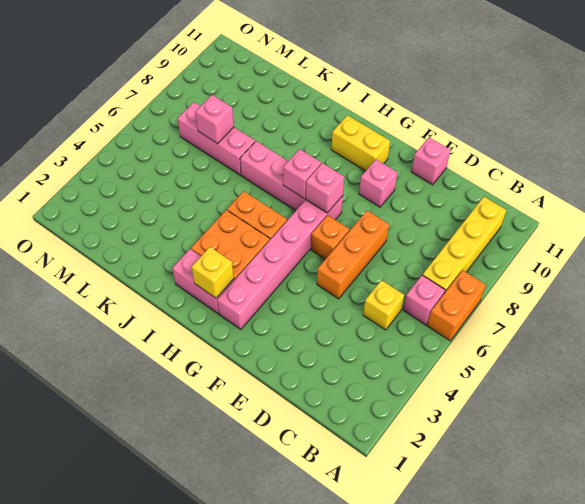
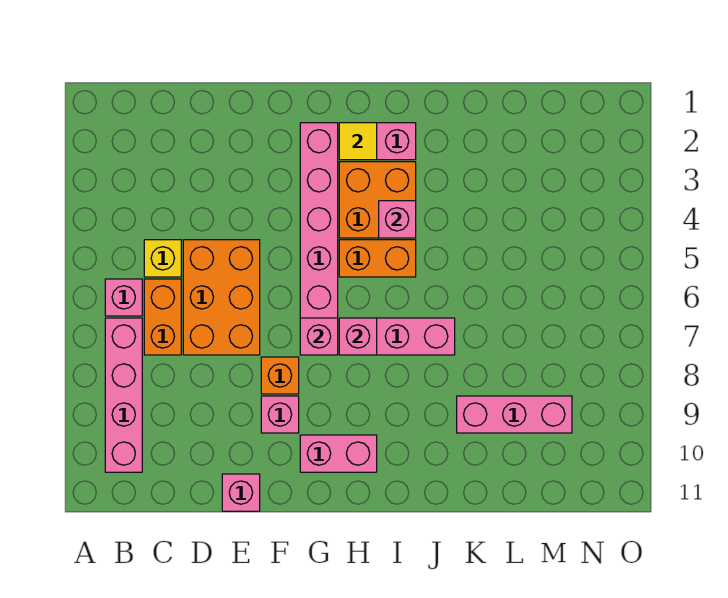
orange 1x2 brick [427,270,486,341] -> orange 1x2 brick moved to [144,279,181,355]
yellow 1x4 brick [423,197,506,292] -> pink 1x4 brick [105,318,142,472]
orange 1x3 brick [317,211,389,299] -> orange 2x3 brick [183,240,260,355]
orange 1x1 brick [311,215,349,259] -> orange 1x1 brick moved to [261,357,299,394]
yellow 1x2 brick [331,115,390,171] -> pink 1x2 brick [300,435,377,472]
yellow 1x1 brick [192,247,234,298] -> yellow 1x1 tile [339,123,377,160]
pink 1x3 brick [177,102,255,175] -> pink 1x3 brick moved to [457,396,572,433]
pink 1x1 brick [195,95,234,143] -> pink 1x1 brick moved to [379,201,416,238]

